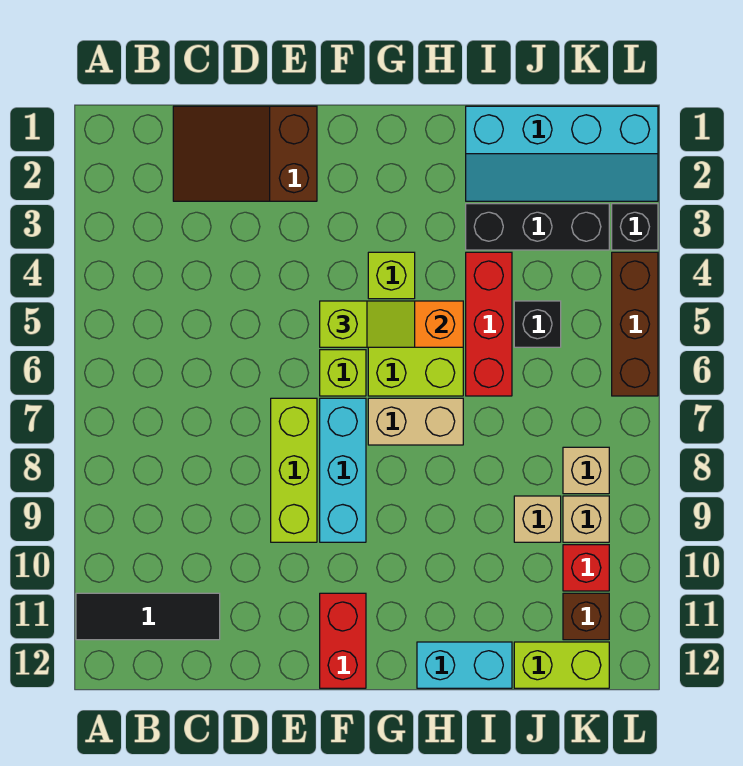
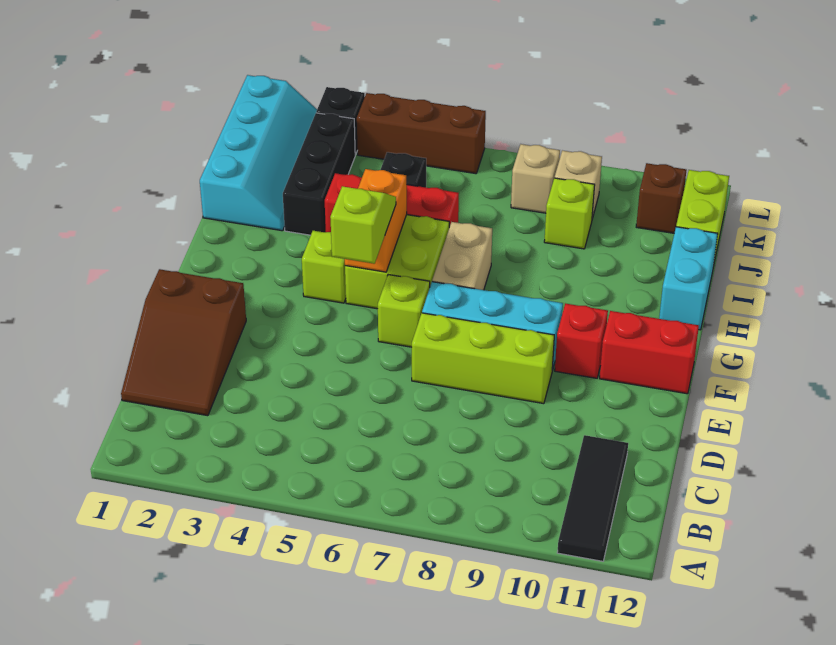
tan 1x1 brick [514,496,561,542] -> lime 1x1 brick [544,178,595,249]
red 1x1 brick [563,545,609,591] -> red 1x1 brick moved to [555,303,608,378]

